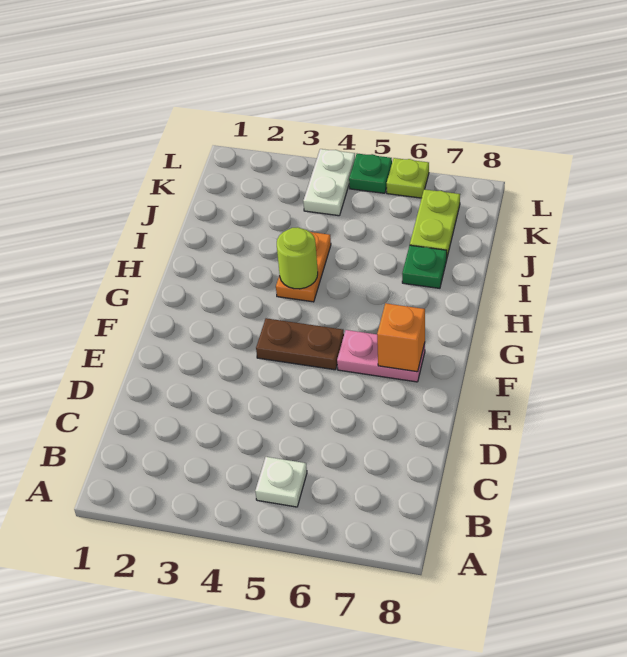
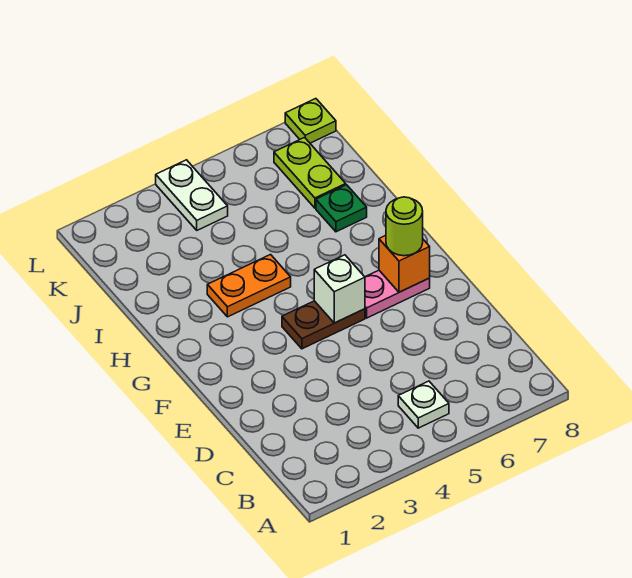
none -> white 1x1 brick [314,255,365,323]
orange 1x2 plate [276,232,331,302] -> orange 1x2 plate turned to [207,255,291,317]
lime 1x1 round brick [277,227,318,289] -> lime 1x1 round brick moved to [386,197,423,256]
green 1x1 plate [349,154,392,193] -> none
lime 1x1 plate [387,158,429,198] -> lime 1x1 plate moved to [285,99,336,143]

